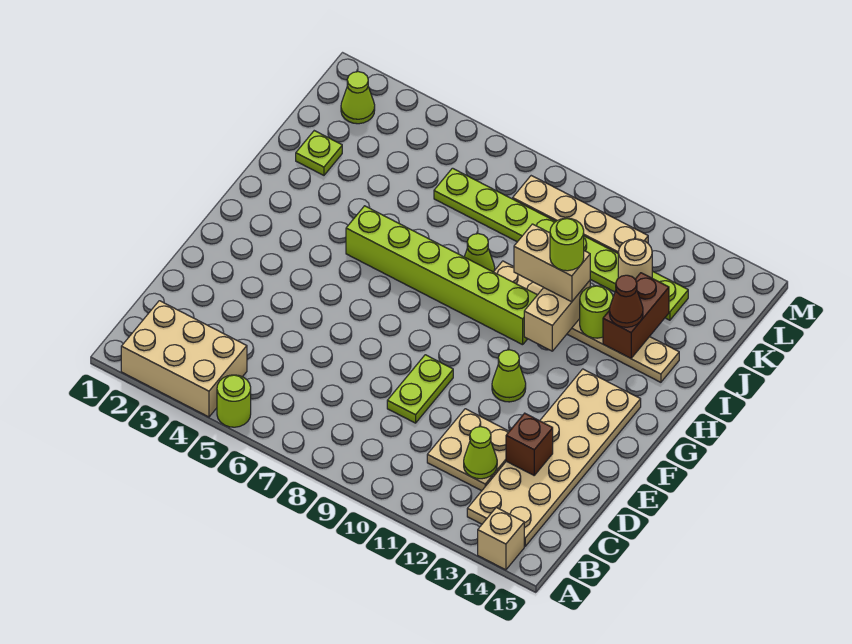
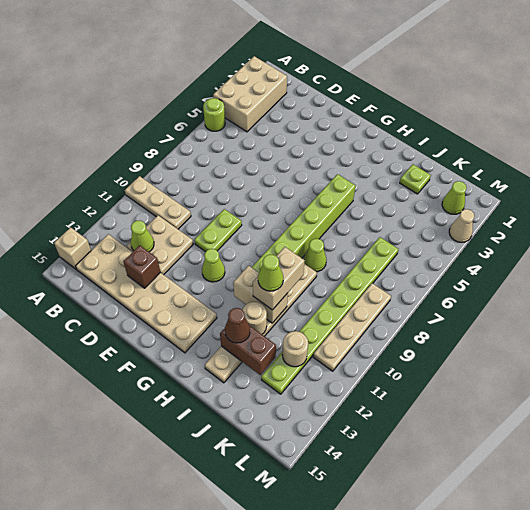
none -> tan 1x3 plate [125,176,191,229]
lime 1x2 plate [387,355,453,423] -> lime 1x2 plate turned to [194,209,242,252]
lime 1x1 round brick [550,218,584,271] -> lime 1x1 cone [258,255,283,291]
lime 1x1 round brick [580,286,613,338] -> tan 1x1 round brick [242,302,267,334]
none -> tan 1x1 cone [449,209,475,242]

